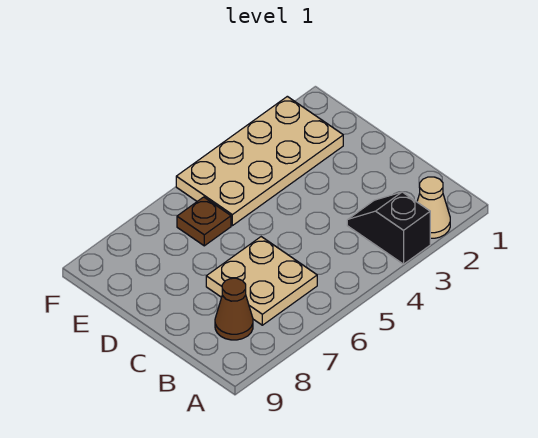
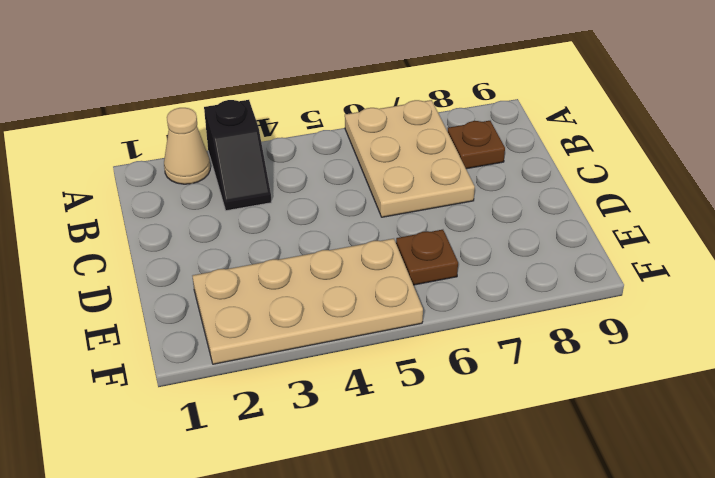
tan 2x2 plate [206,237,317,325] -> tan 2x3 plate [345,100,475,217]
brown 1x1 cone [215,278,253,340] -> brown 1x1 plate [448,121,505,169]

